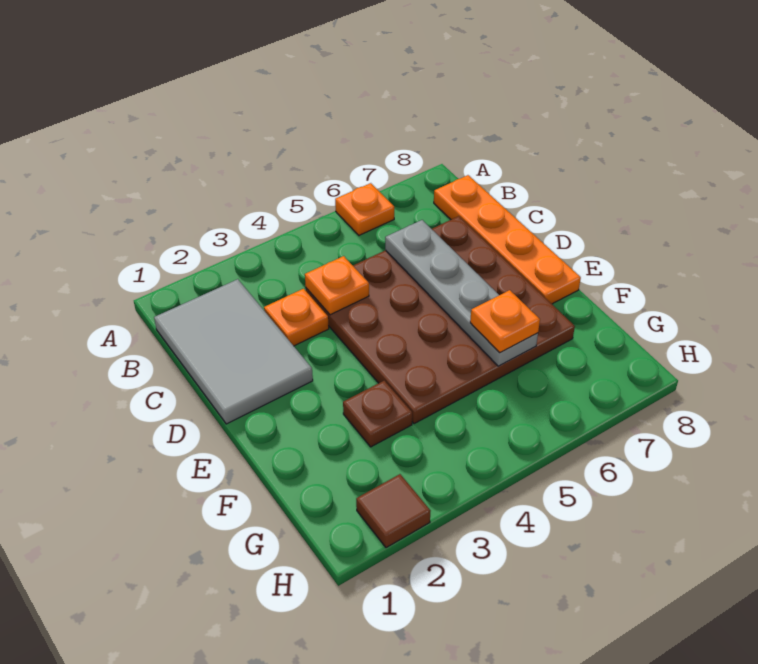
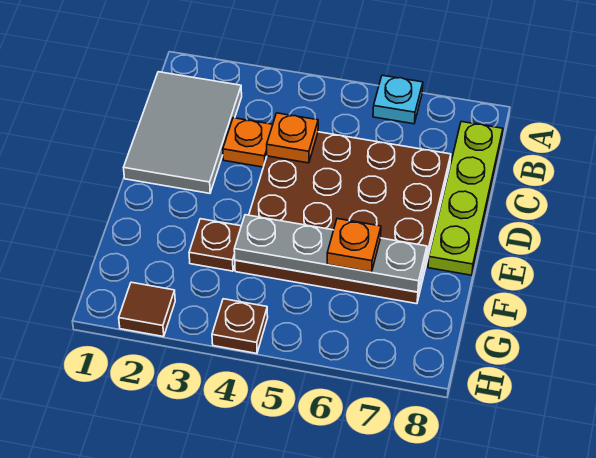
orange 1x1 plate [335,183,394,235] -> cyan 1x1 plate [373,75,423,124]
orange 1x4 plate [434,175,581,304] -> lime 1x4 plate [428,122,503,275]
grey 1x4 plate [385,220,538,366] -> grey 1x4 plate turned to [234,215,427,292]
none -> brown 1x1 plate [212,299,268,353]

